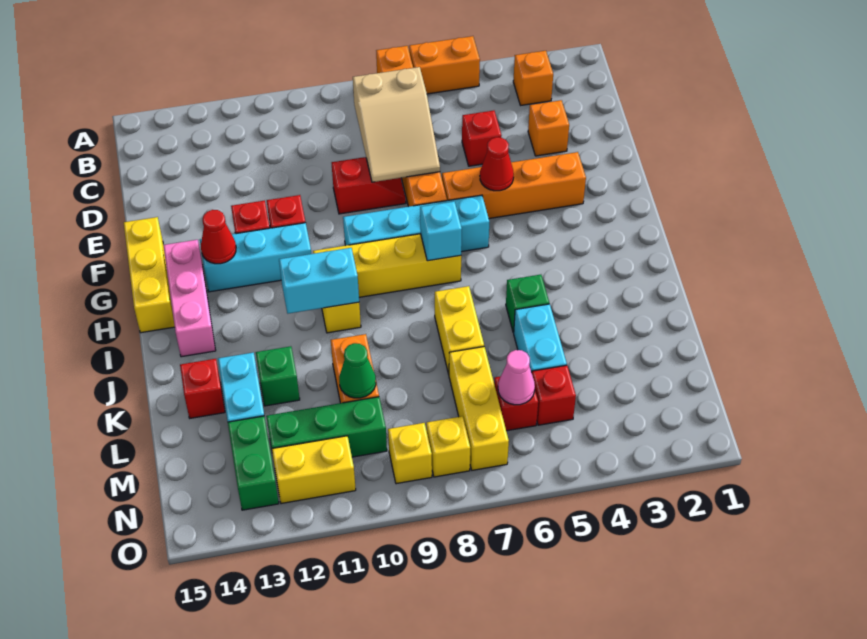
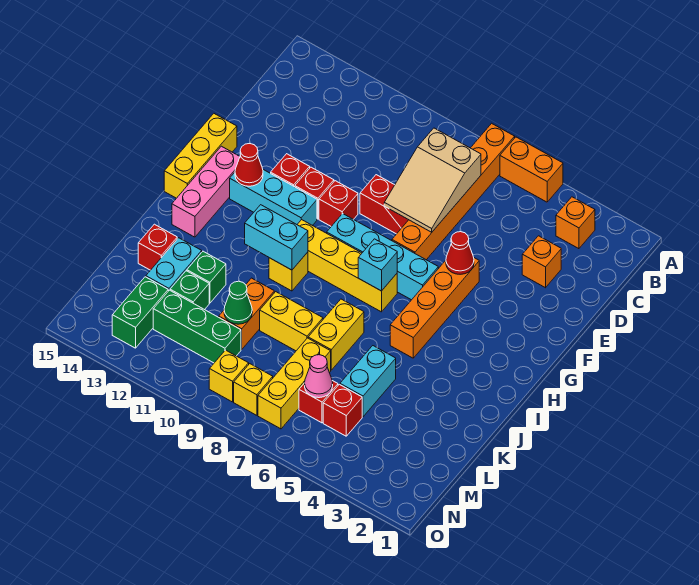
red 1x1 brick [462,111,502,166] -> red 1x1 brick moved to [319,181,358,226]
orange 1x4 brick [442,152,586,219] -> orange 1x4 brick turned to [390,258,479,358]
green 1x1 brick [506,275,549,333] -> green 1x1 brick moved to [170,271,209,310]
yellow 1x2 brick [272,436,356,504] -> yellow 1x2 brick moved to [260,292,323,351]

